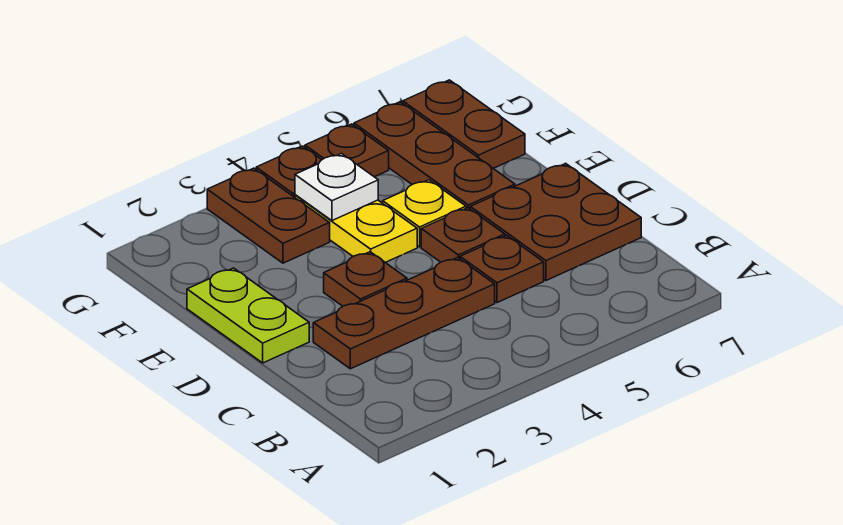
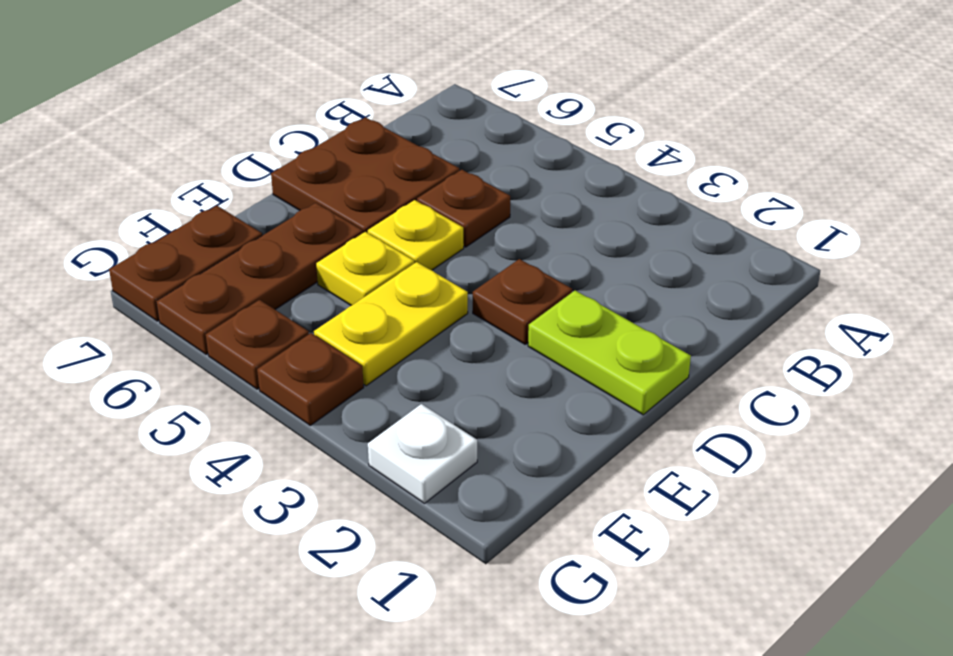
brown 1x3 plate [313,258,495,369] -> none
lime 1x2 plate [187,268,309,363] -> lime 1x2 plate turned to [528,290,691,415]
brown 1x1 plate [421,208,505,262] -> yellow 1x1 plate [368,200,464,270]
brown 1x2 plate [207,168,330,263] -> none
white 1x1 plate [295,154,378,221] -> white 1x1 plate moved to [368,404,477,503]

